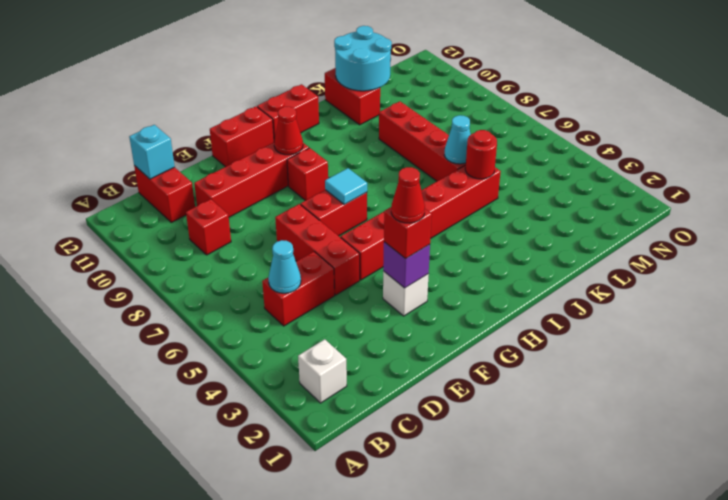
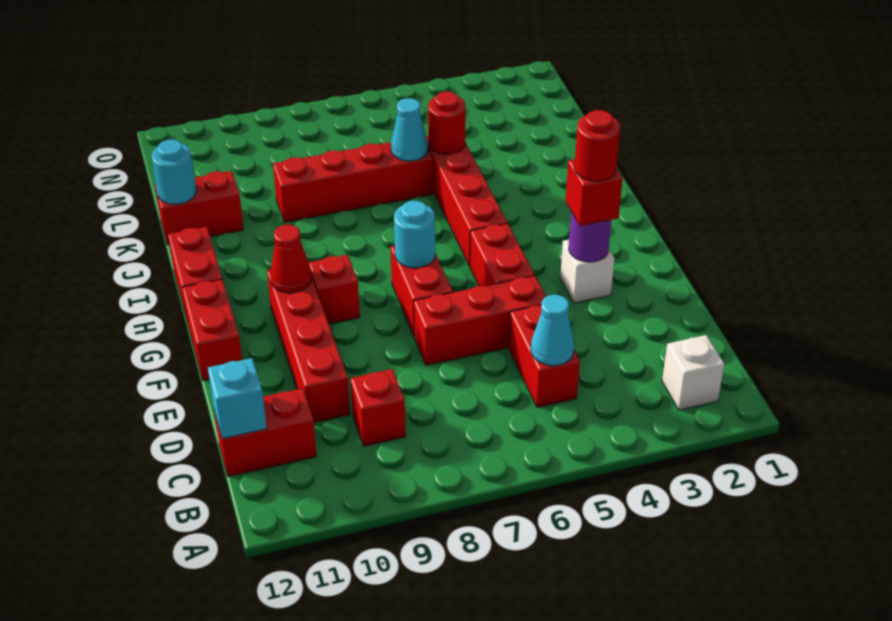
purple 1x1 brick [383,242,430,288] -> purple 1x1 round brick [569,212,611,262]
red 1x1 cone [391,167,425,223] -> red 1x1 round brick [574,110,620,181]
cyan 1x1 tile [325,168,367,205] -> cyan 1x1 round brick [394,201,435,268]
cyan 2x2 round brick [334,26,392,91] -> cyan 1x1 round brick [152,140,196,204]

